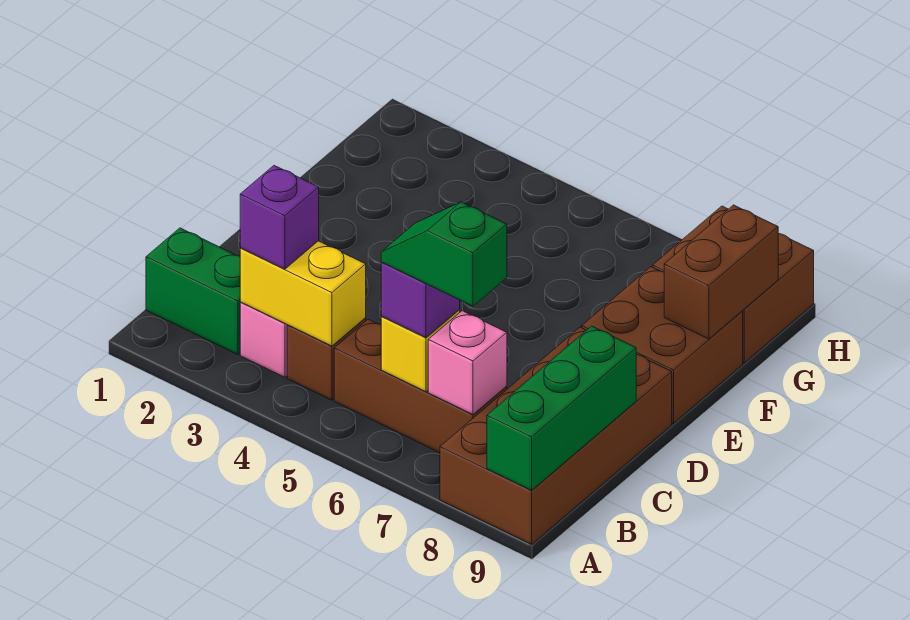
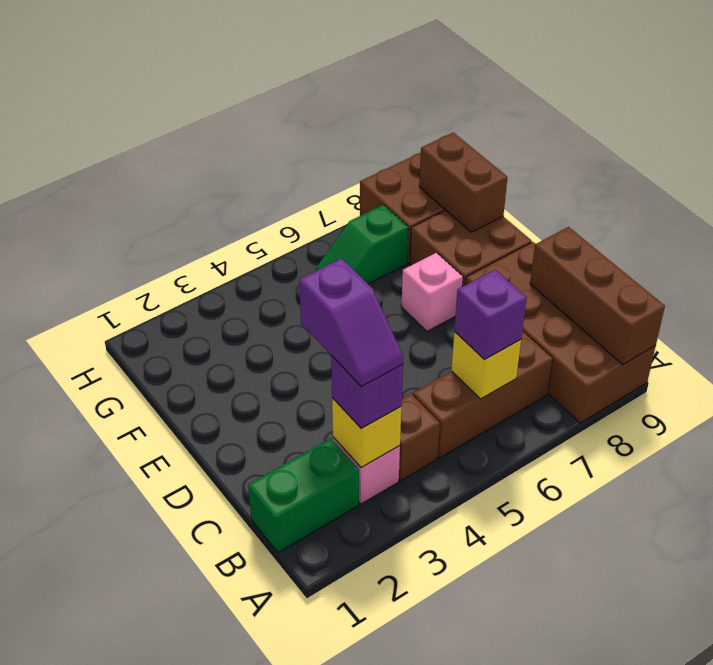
green 1x3 brick [487,326,636,490] -> brown 1x3 brick [530,227,665,365]
yellow 1x2 brick [240,241,366,346] -> yellow 1x1 brick [332,398,401,468]
none -> purple 1x2 slope [299,259,403,387]
green 1x2 slope [381,202,507,306] -> green 1x2 slope moved to [316,205,408,284]
pink 1x1 brick [428,311,507,414] -> pink 1x1 brick moved to [401,253,463,331]

